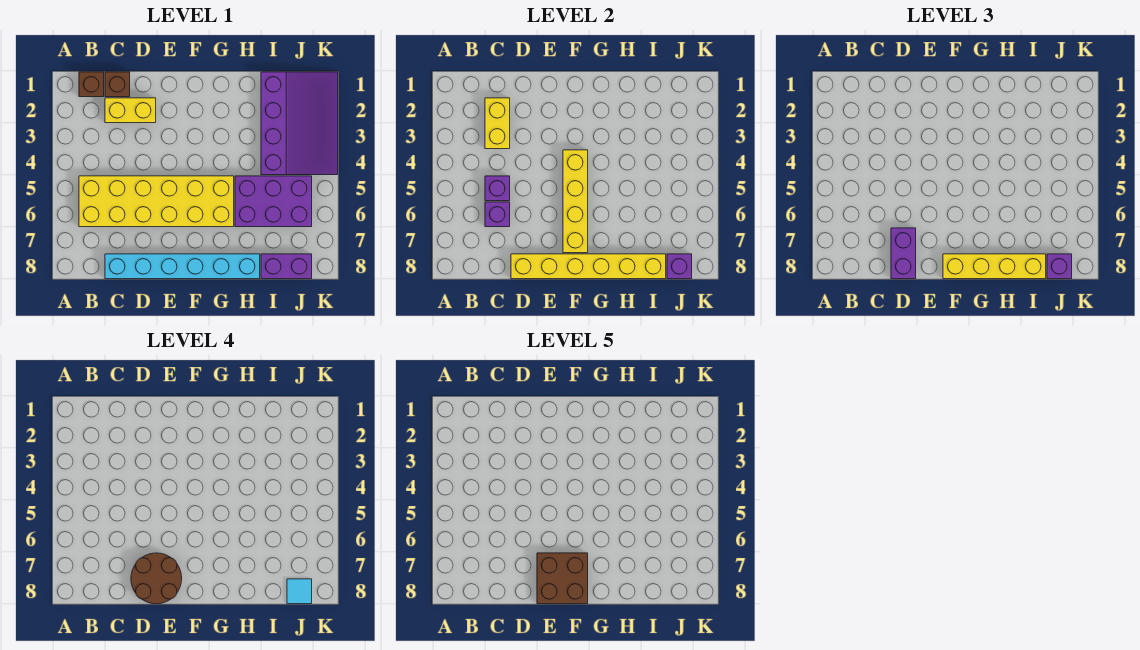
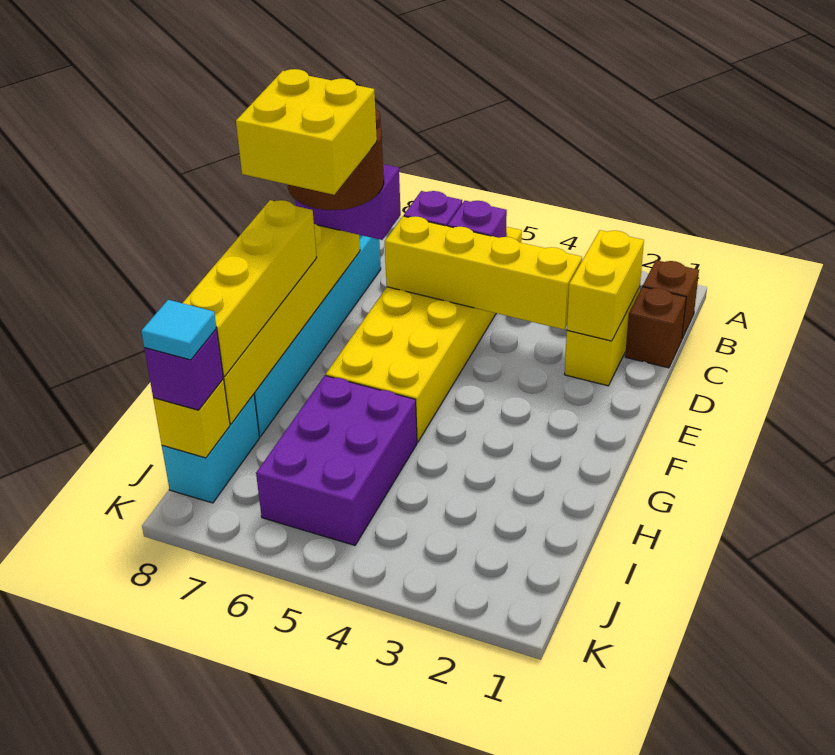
yellow 1x2 brick [485,98,510,149] -> yellow 1x2 brick turned to [567,230,644,341]
brown 2x2 brick [537,553,588,604] -> yellow 2x2 brick [236,69,377,195]
yellow 1x4 brick [563,150,588,253] -> yellow 1x4 brick moved to [385,216,582,330]
purple 3x4 slope [261,72,338,175] -> none
purple 1x2 brick [261,254,312,279] -> cyan 1x2 brick [162,394,259,503]
purple 1x1 brick [667,254,692,279] -> yellow 1x1 brick [153,379,230,458]

